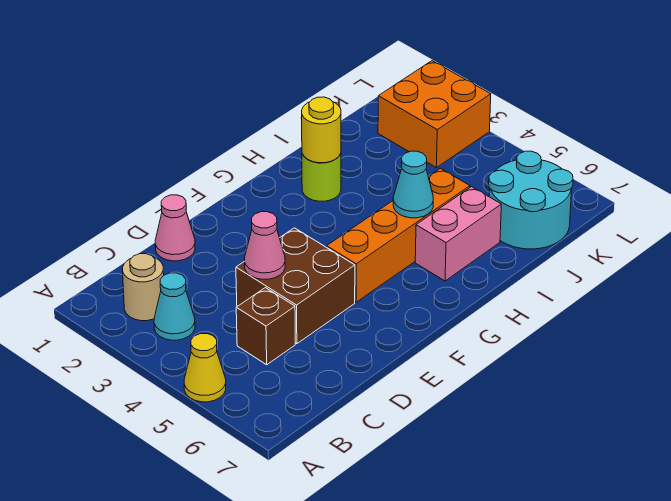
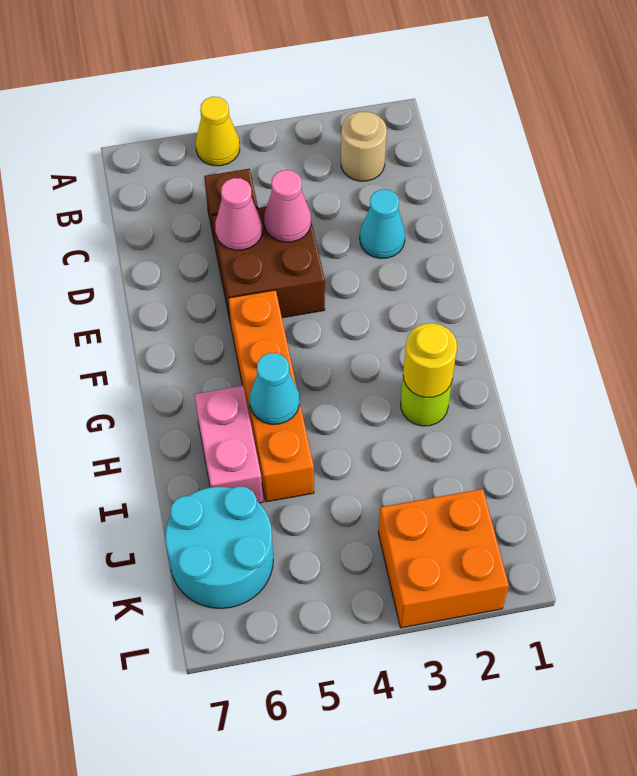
cyan 1x1 cone [154,273,195,340] -> cyan 1x1 cone moved to [360,189,405,258]
pink 1x1 cone [155,195,195,261] -> pink 1x1 cone moved to [215,178,262,250]

